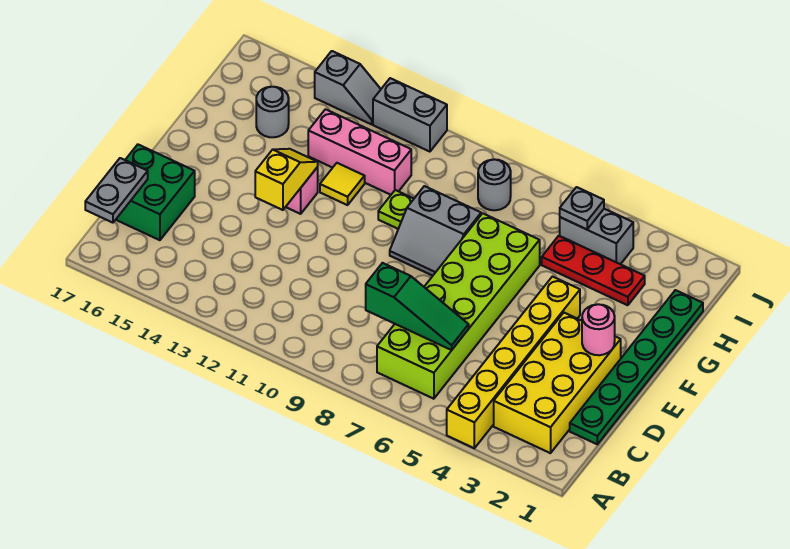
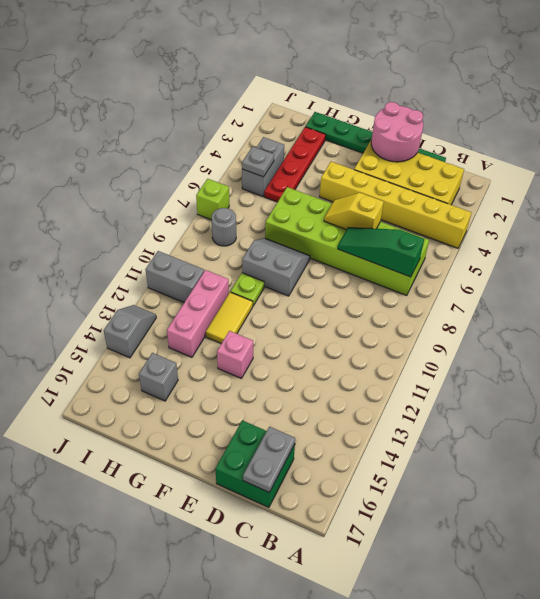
grey 1x2 plate [85,158,148,223] -> grey 1x2 plate turned to [243,427,295,493]
green 1x3 slope [366,263,469,350] -> green 1x3 slope turned to [338,228,424,277]
pink 1x1 round brick [582,304,615,355] -> pink 2x2 round brick [371,102,423,162]
yellow 1x2 slope [255,149,318,210] -> yellow 1x2 slope moved to [324,193,384,230]
grey 2x2 slope [390,186,481,276] -> grey 2x2 slope turned to [242,238,310,296]
yellow 1x1 tile [320,163,365,205] -> yellow 1x2 tile [206,292,253,344]
red 1x3 plate [542,236,645,305] -> red 1x4 plate [264,127,326,202]
grey 1x1 round brick [256,87,289,137] -> grey 1x1 brick [139,353,178,401]
none -> lime 1x1 brick [196,179,229,220]
grey 1x2 brick [373,78,447,152] -> grey 1x2 brick turned to [145,251,204,302]

